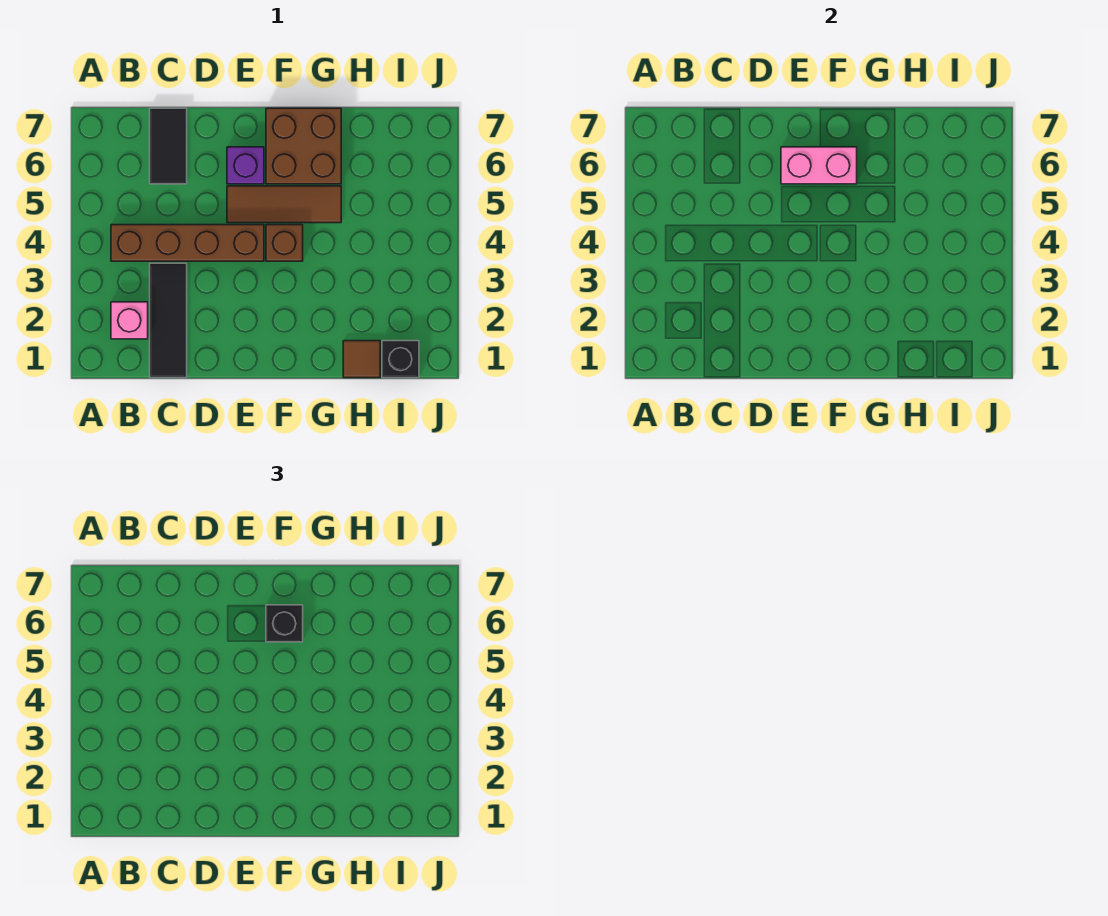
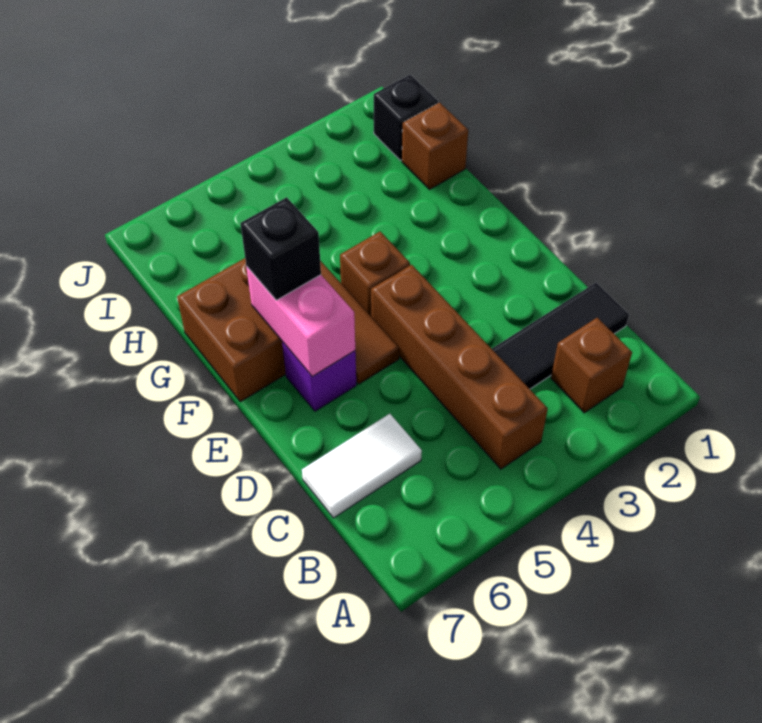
pink 1x1 brick [111,302,148,339] -> brown 1x1 brick [551,318,632,413]
black 1x2 tile [150,108,187,184] -> white 1x2 tile [302,414,422,518]
brown 1x1 tile [343,341,380,378] -> brown 1x1 brick [402,103,468,190]

